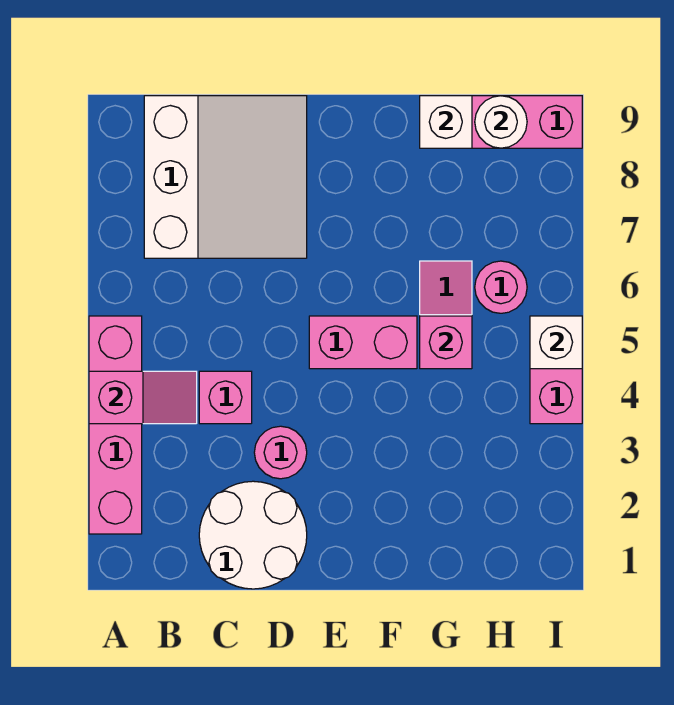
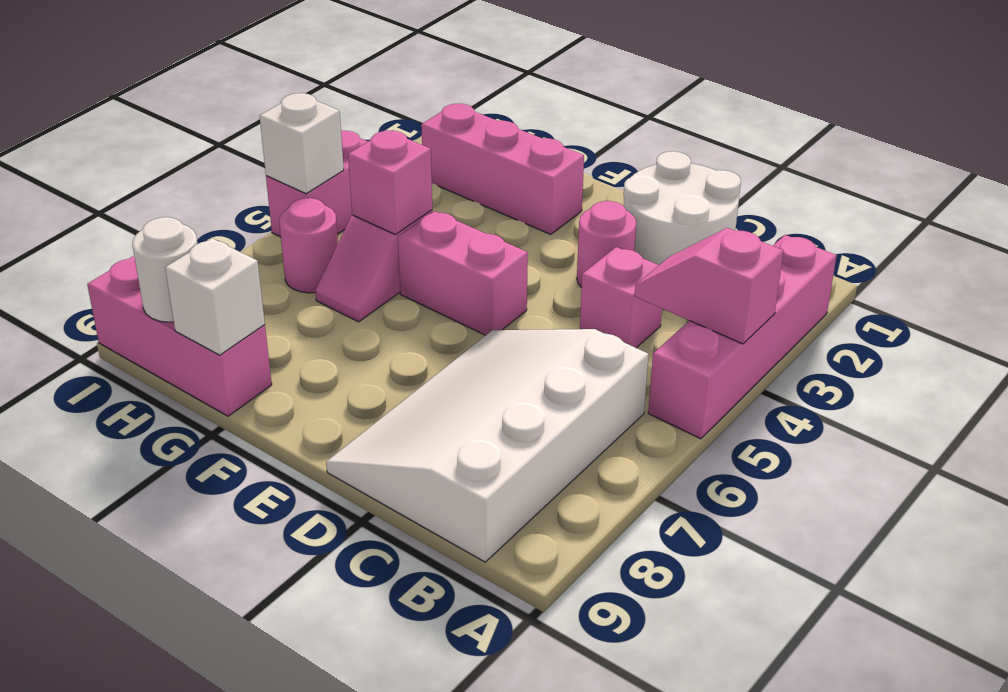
white 3x3 slope [144,96,307,258] -> white 3x4 slope [326,329,649,562]
none -> pink 1x3 brick [421,104,584,234]

